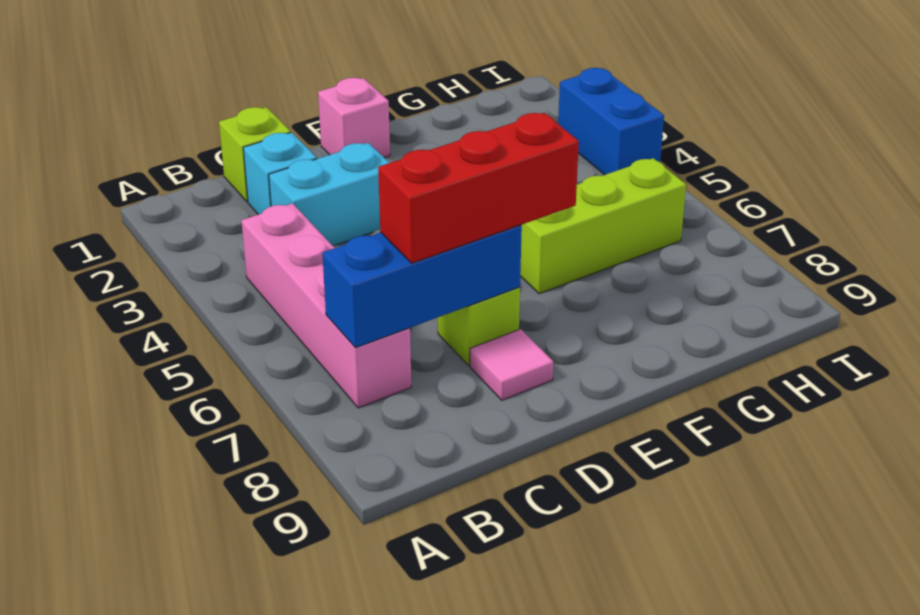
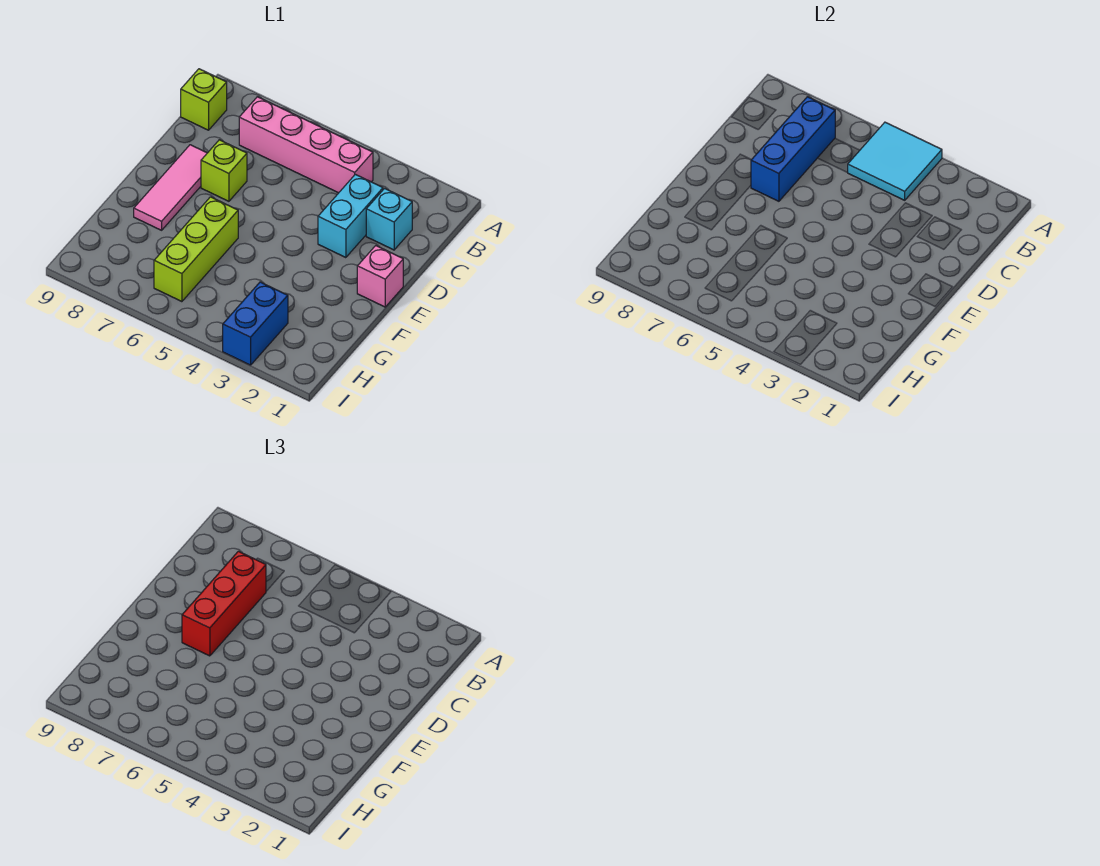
none -> cyan 2x2 tile [847,122,942,200]
lime 1x1 brick [219,107,291,202] -> lime 1x1 brick moved to [181,69,227,130]
pink 1x1 tile [470,329,553,400] -> pink 1x3 tile [134,145,207,230]
blue 1x2 brick [558,68,664,175] -> blue 1x2 brick turned to [223,282,288,365]

